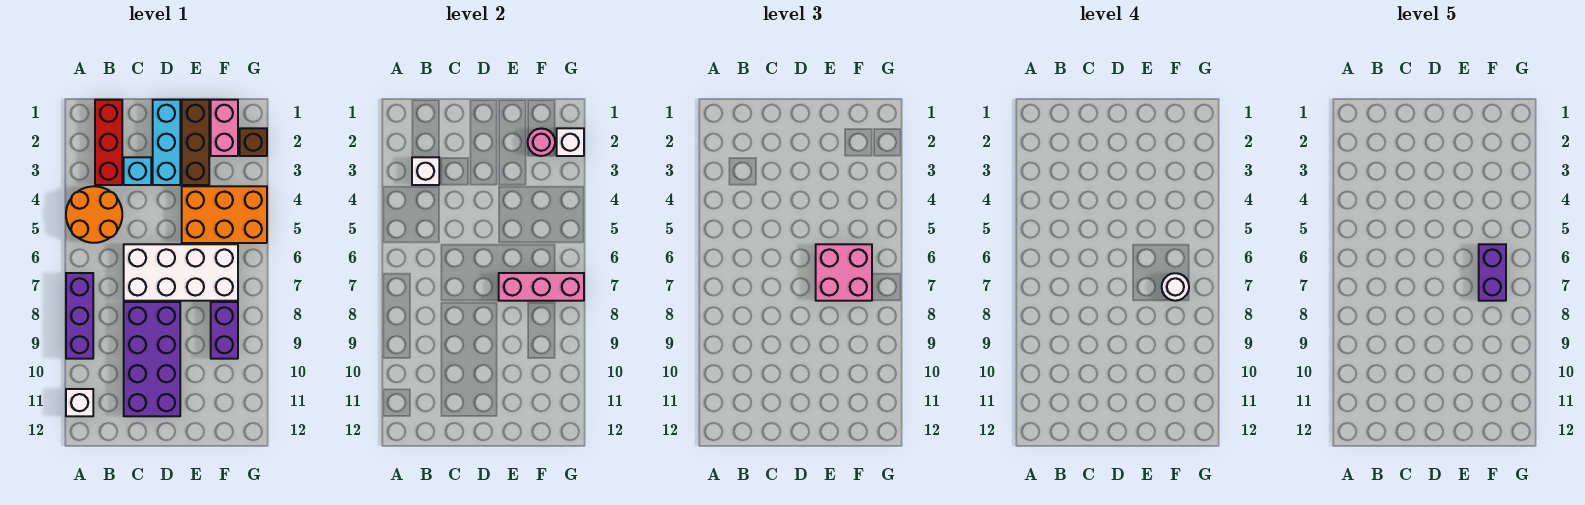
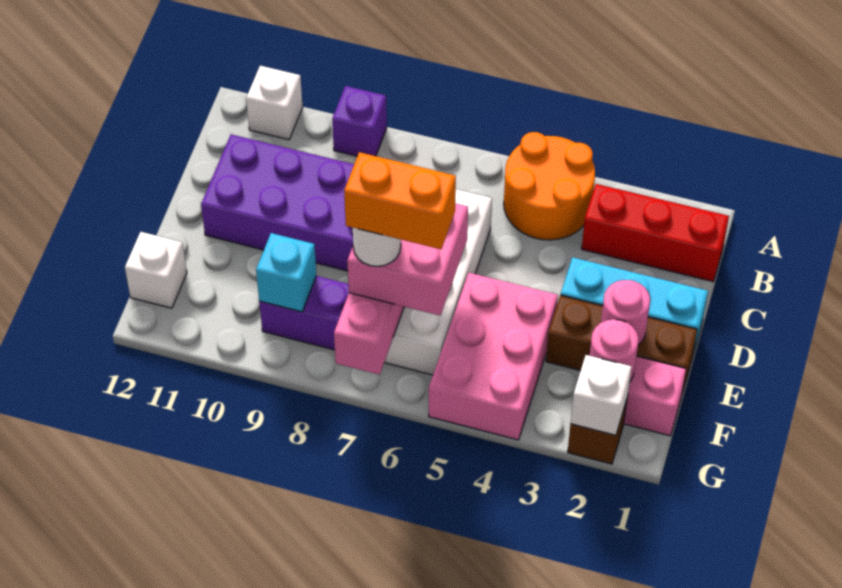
purple 1x3 brick [66,273,93,359] -> purple 1x1 brick [332,86,387,156]
white 1x1 brick [412,157,439,185] -> white 1x1 brick moved to [125,232,187,308]
cyan 1x1 brick [124,157,151,185] -> cyan 1x1 brick moved to [256,233,317,312]
none -> pink 1x1 round brick [601,280,650,345]
orange 2x3 brick [182,186,267,243] -> pink 2x3 brick [429,273,558,440]
purple 1x2 brick [1479,244,1506,301] -> orange 1x2 brick [344,152,456,249]

